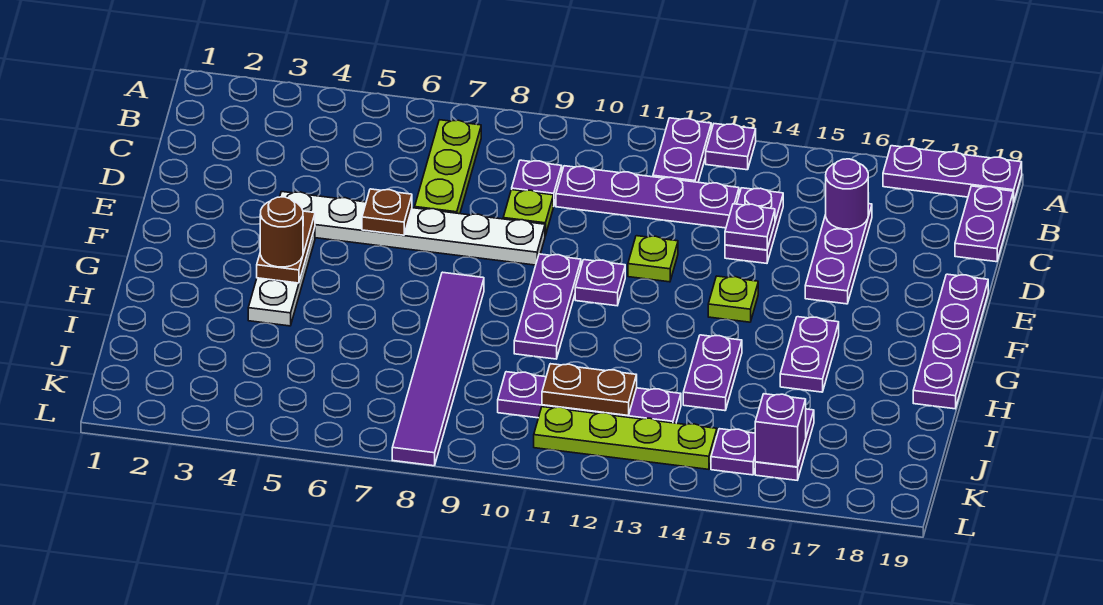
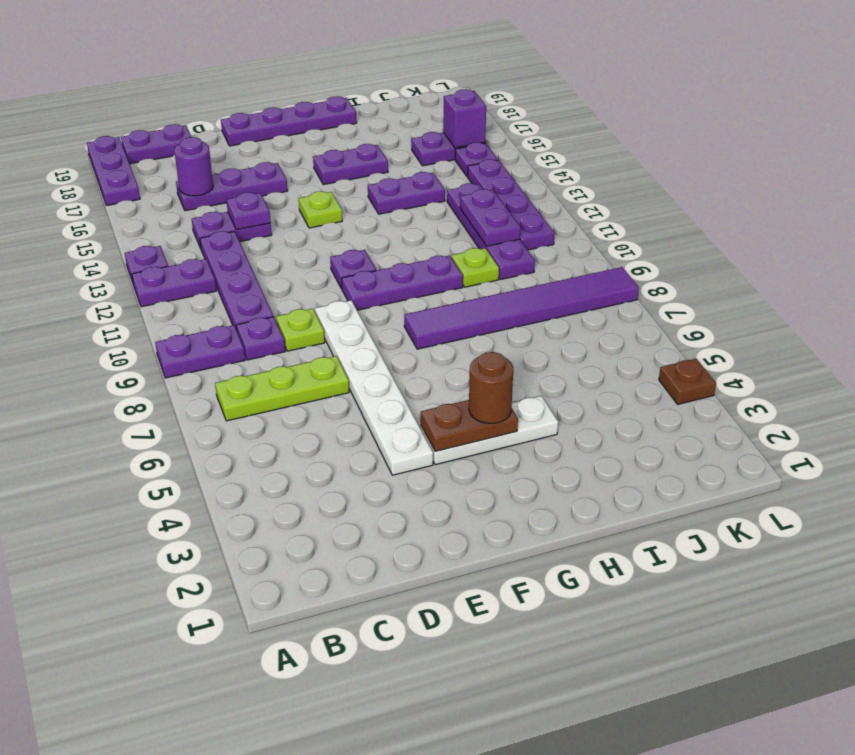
none -> purple 1x2 plate [155,325,245,378]
brown 1x1 plate [362,189,412,235] -> brown 1x1 plate moved to [659,359,716,404]
lime 1x1 plate [628,236,678,282] -> lime 1x1 plate moved to [452,248,499,287]
brown 1x2 plate [542,364,637,415] -> purple 1x2 plate [460,189,521,246]
lime 1x4 plate [534,407,717,469] -> purple 1x4 plate [468,159,555,250]

